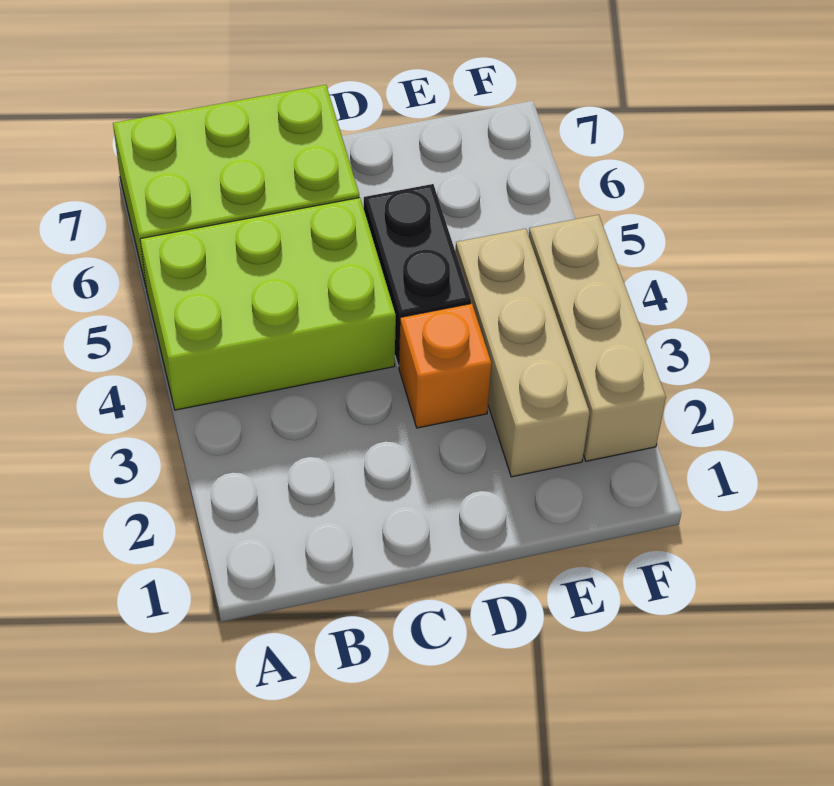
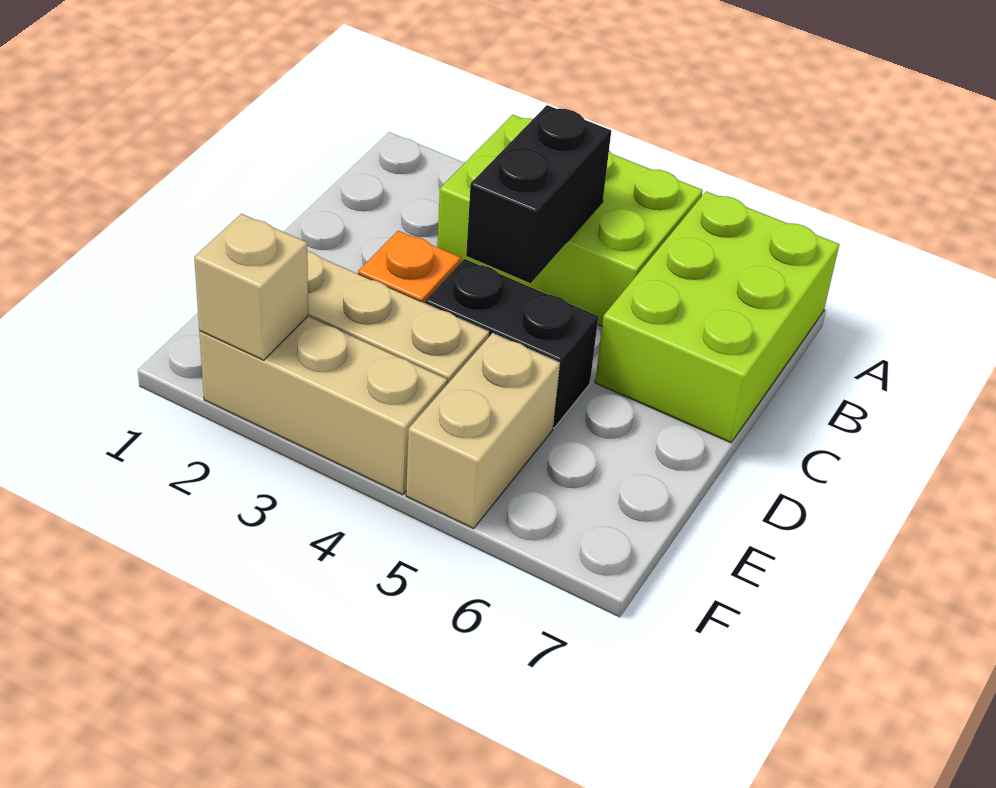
lime 2x3 brick [140,198,396,410] -> lime 2x3 brick turned to [437,115,703,326]
none -> black 1x2 brick [466,105,611,283]
none -> tan 1x2 brick [406,333,560,529]
none -> tan 1x1 brick [194,214,308,360]

